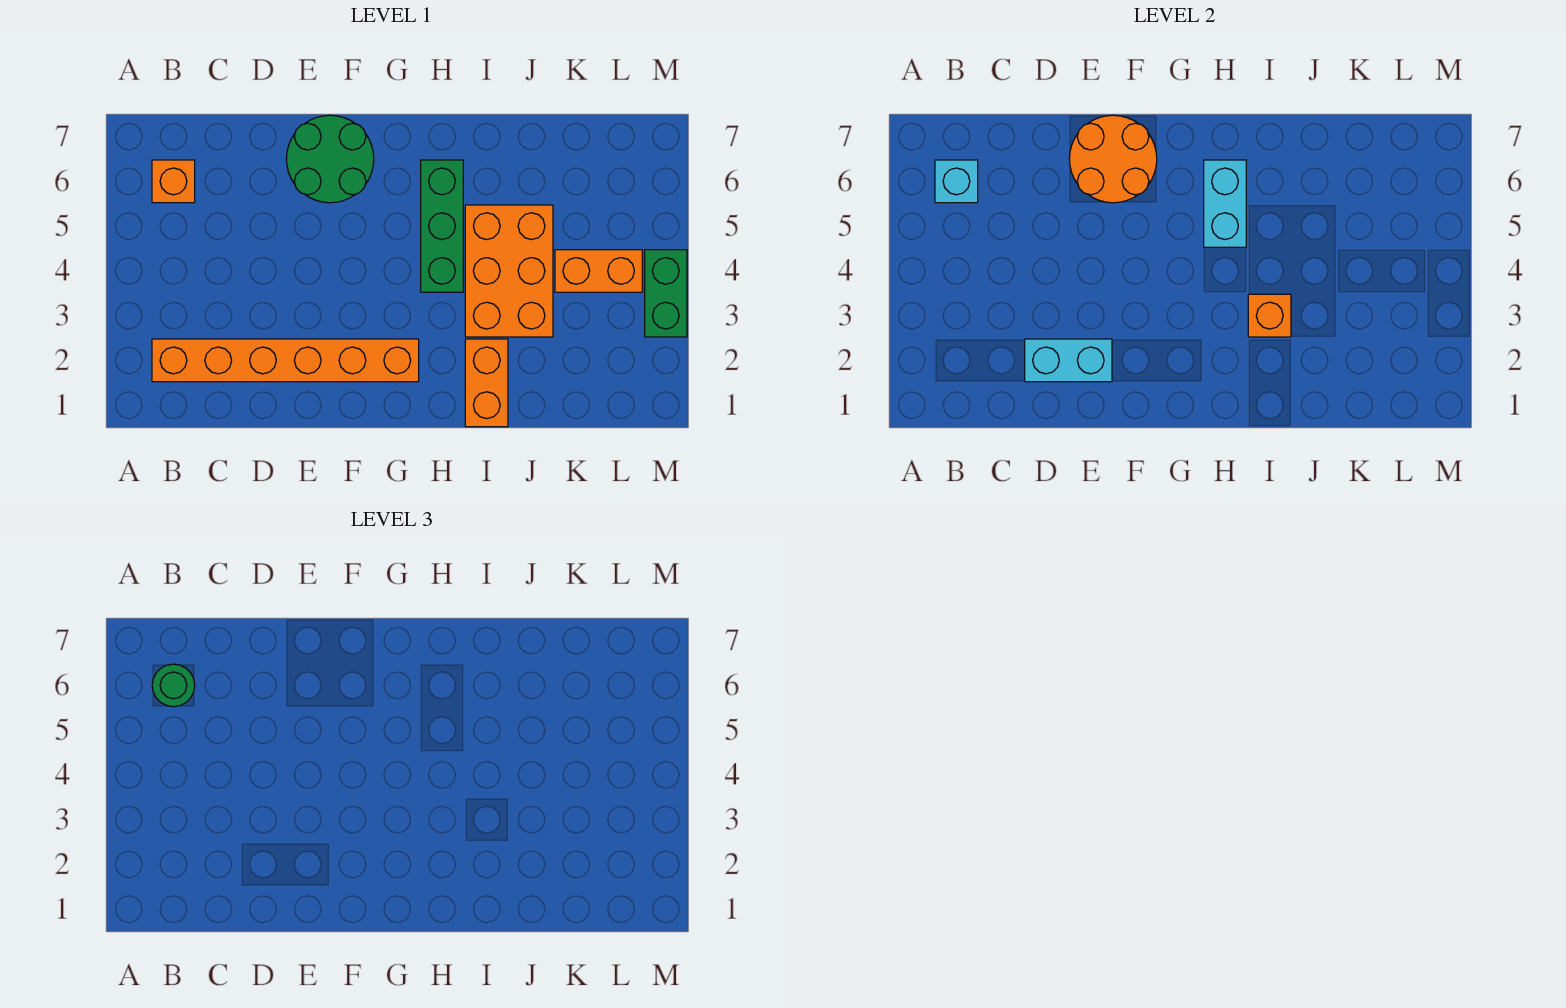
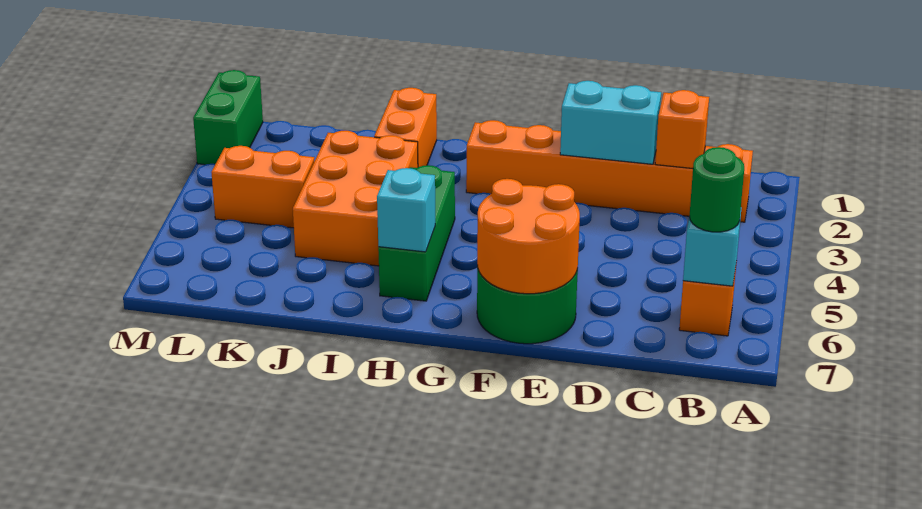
cyan 1x2 brick [1204,160,1246,247] -> cyan 1x1 brick [377,168,435,252]
orange 1x1 brick [1248,294,1291,337] -> orange 1x1 brick moved to [655,90,709,168]
green 1x2 brick [645,250,687,337] -> green 1x2 brick moved to [193,70,263,165]

